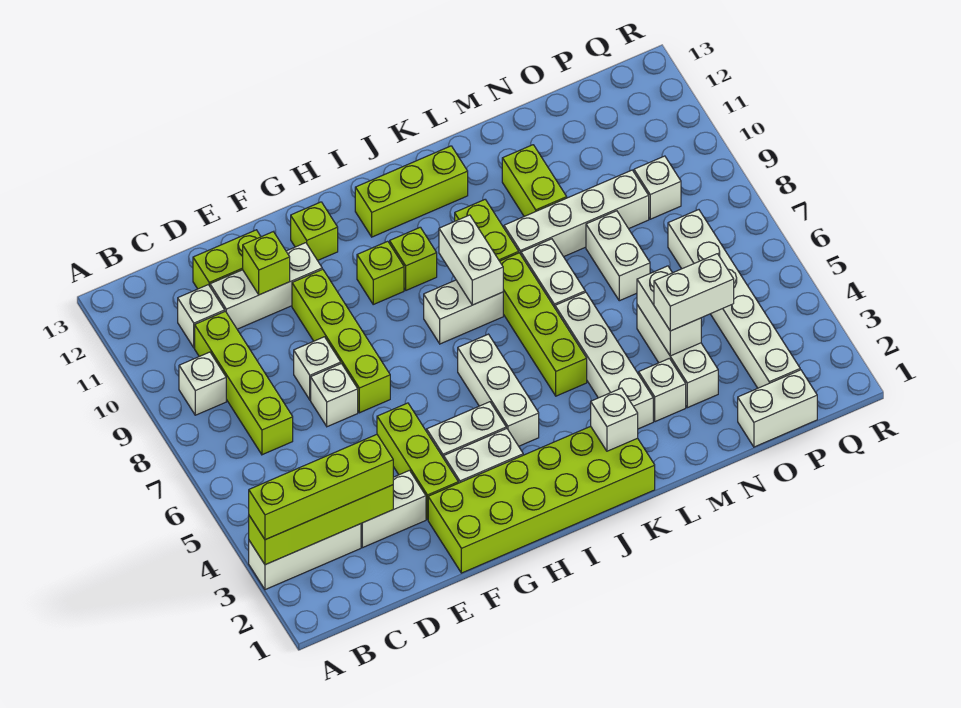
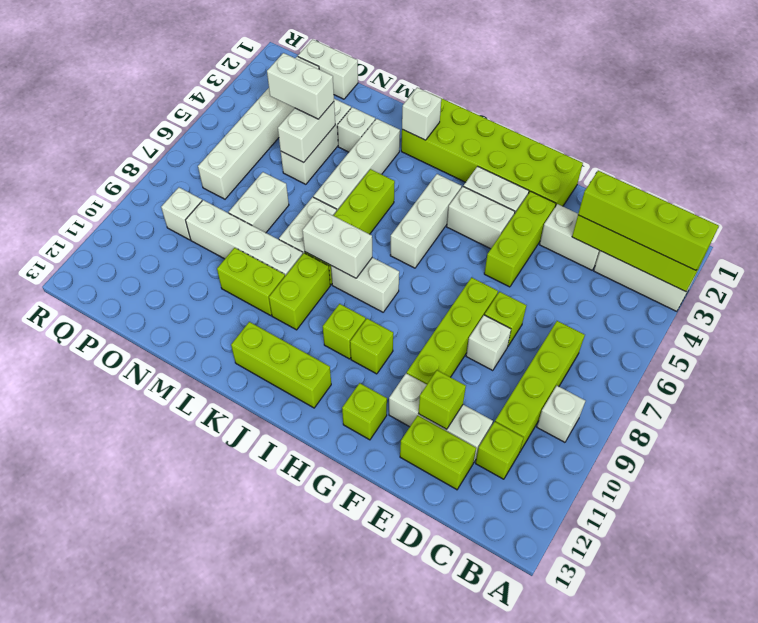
white 1x1 brick [178,285,225,348] -> lime 1x1 brick [475,422,524,479]
white 1x1 brick [311,364,358,427] -> lime 1x1 brick [485,292,526,346]
white 1x2 brick [439,215,503,305] -> white 1x2 brick turned to [302,209,372,278]
lime 1x2 brick [502,145,567,216] -> lime 1x2 brick turned to [217,248,285,316]

